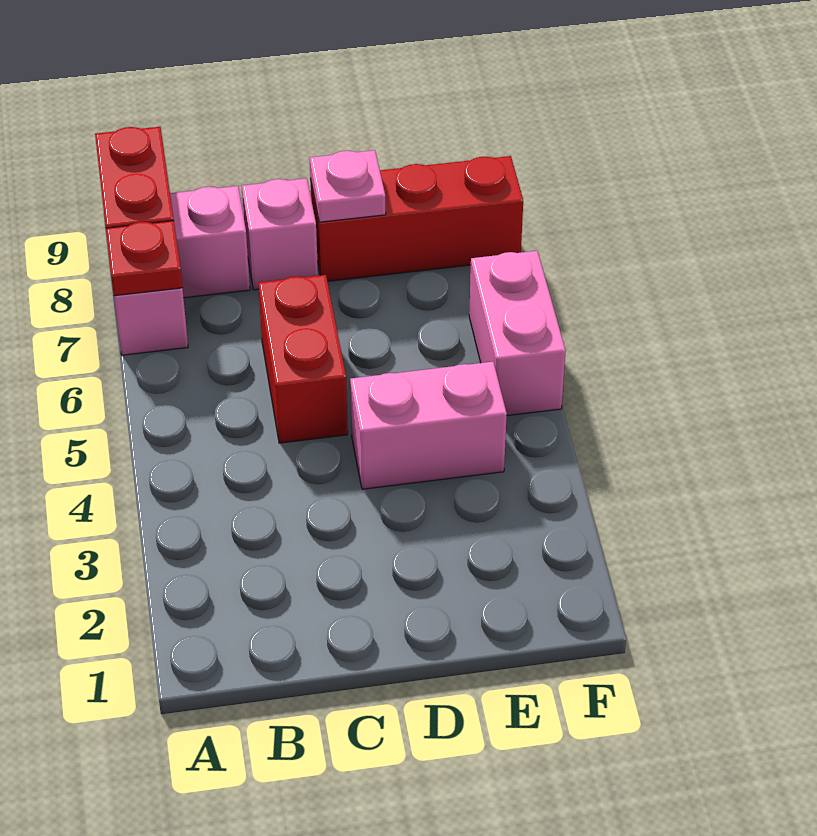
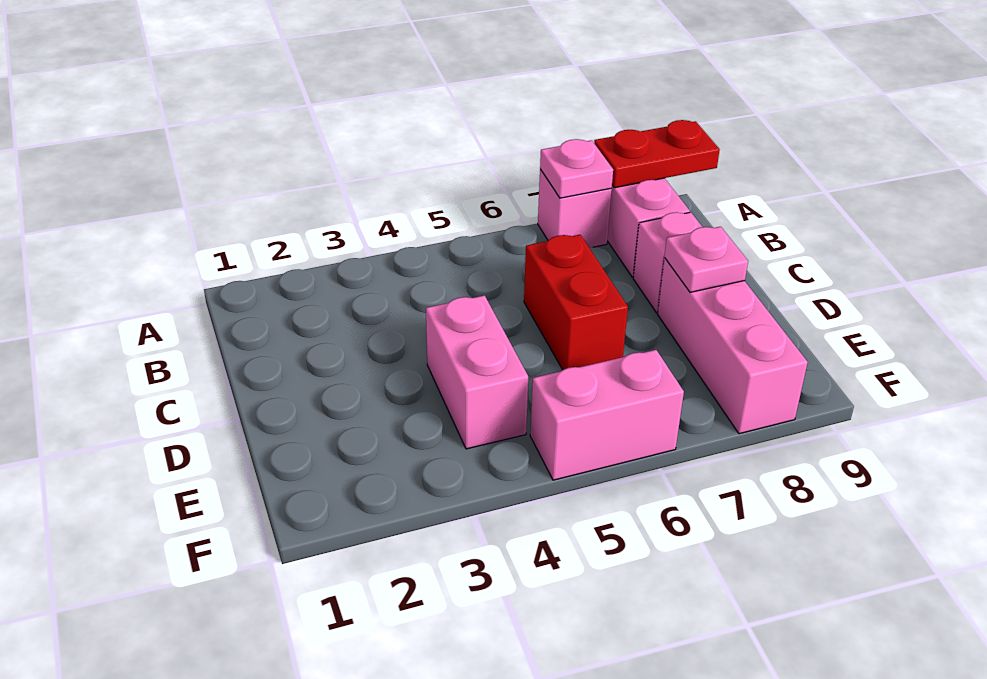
red 1x1 plate [106,221,182,296] -> pink 1x1 plate [540,139,613,198]
red 1x2 brick [258,275,348,443] -> red 1x2 brick turned to [524,235,628,370]
red 1x3 brick [310,156,523,281] -> pink 1x3 brick [658,258,808,434]

